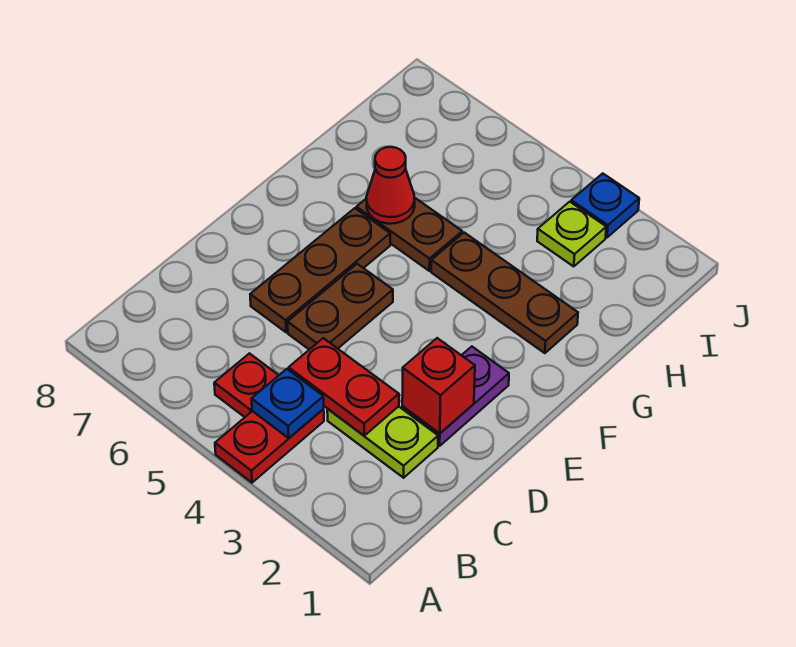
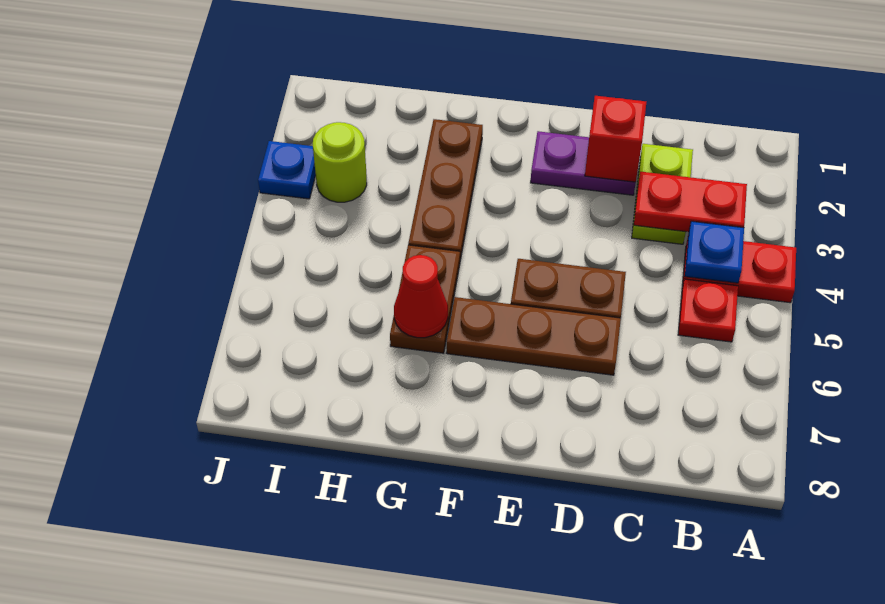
red 1x2 plate [289,338,399,436] -> red 1x2 plate turned to [634,172,747,232]
lime 1x1 plate [537,202,606,266] -> lime 1x1 round brick [313,122,367,202]

